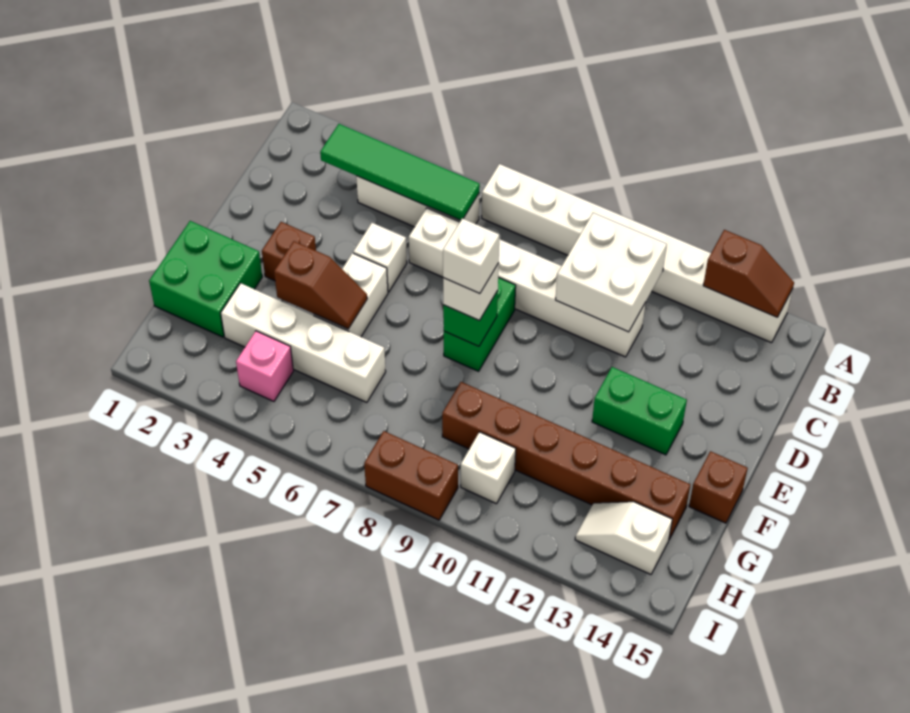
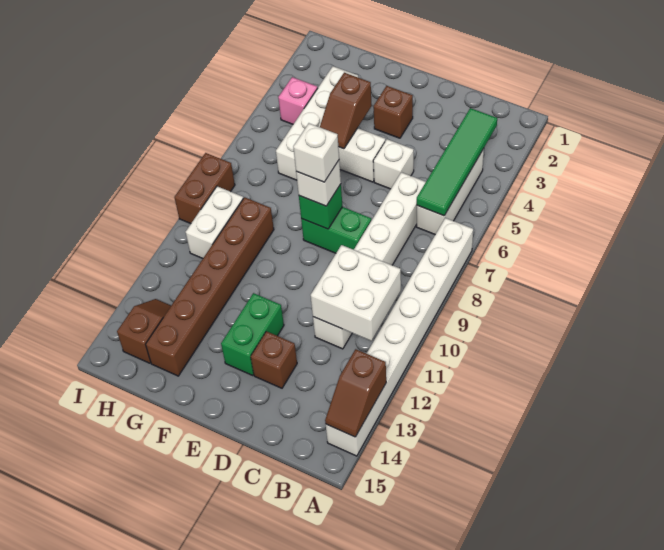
green 2x2 brick [149,221,262,337] -> none
brown 1x1 brick [689,451,748,523] -> brown 1x1 brick moved to [251,331,297,388]
white 1x1 brick [461,432,516,504] -> white 1x2 brick [186,186,243,258]
white 1x2 slope [575,502,672,574] -> brown 1x2 slope [117,299,171,363]

